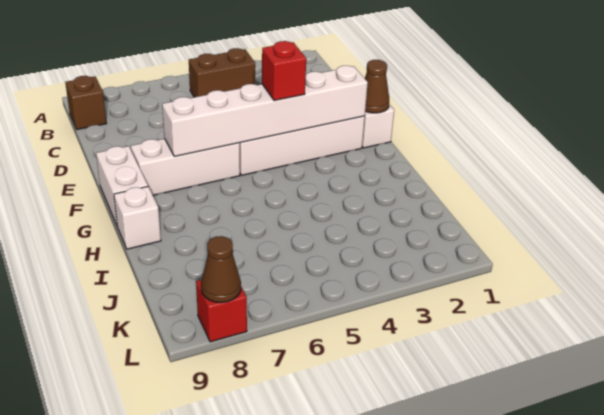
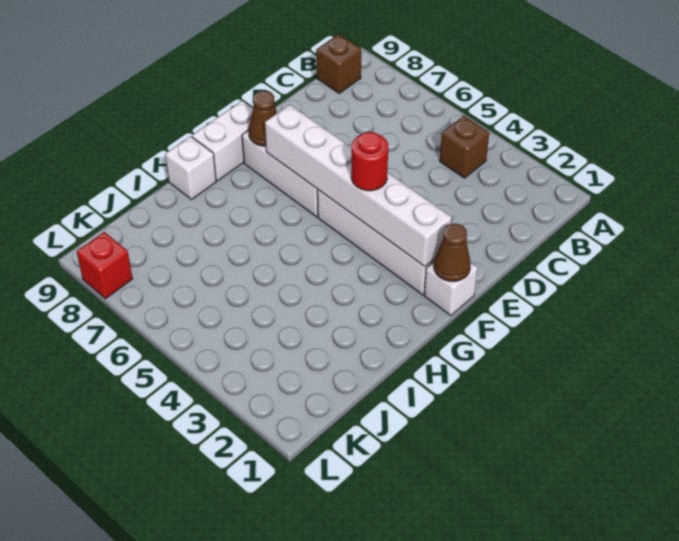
brown 1x2 brick [189,48,255,97] -> brown 1x1 brick [440,116,489,178]
red 1x1 brick [262,41,306,101] -> red 1x1 round brick [351,132,388,191]
brown 1x1 cone [201,236,241,303] -> brown 1x1 cone moved to [249,91,277,146]

